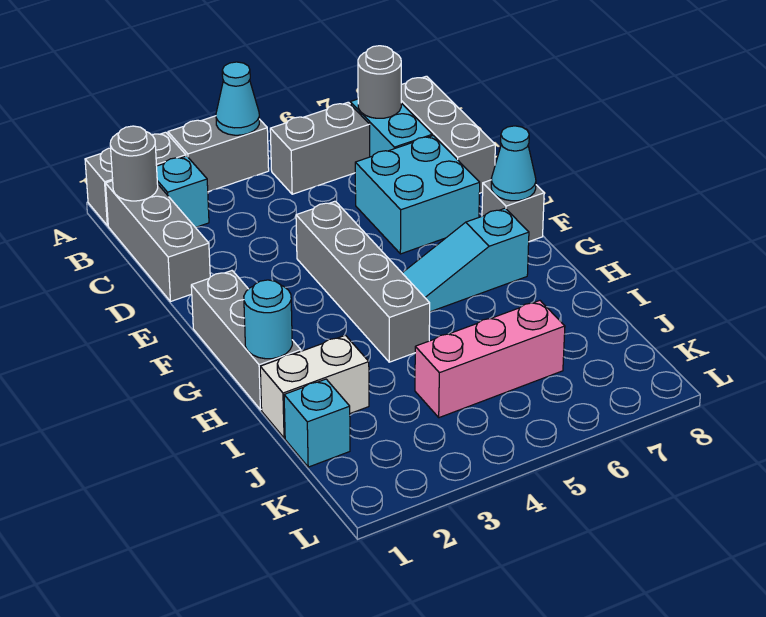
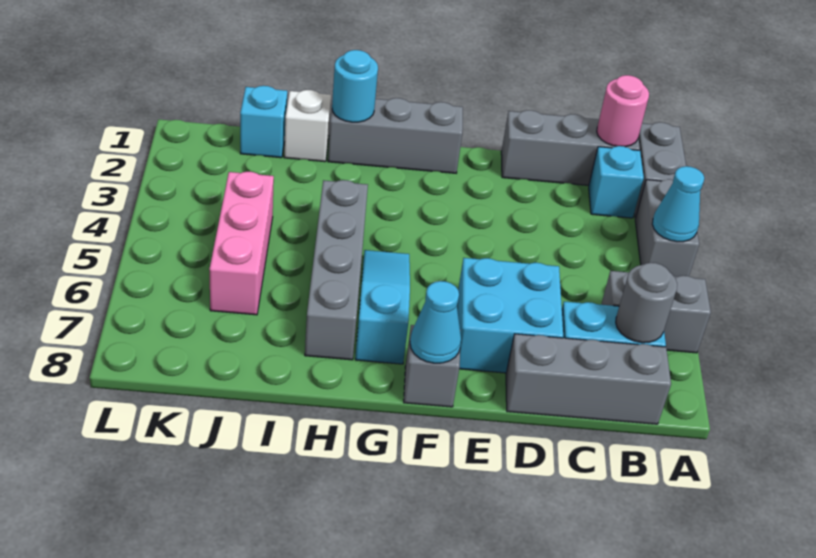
grey 1x1 round brick [110,126,158,201] -> pink 1x1 round brick [597,75,649,147]
grey 1x2 brick [270,102,370,194] -> grey 1x2 brick turned to [601,271,711,353]
grey 1x4 brick [296,201,430,362] -> grey 1x4 brick turned to [305,180,368,360]
white 1x2 brick [260,335,369,438] -> white 1x1 brick [284,90,331,162]

